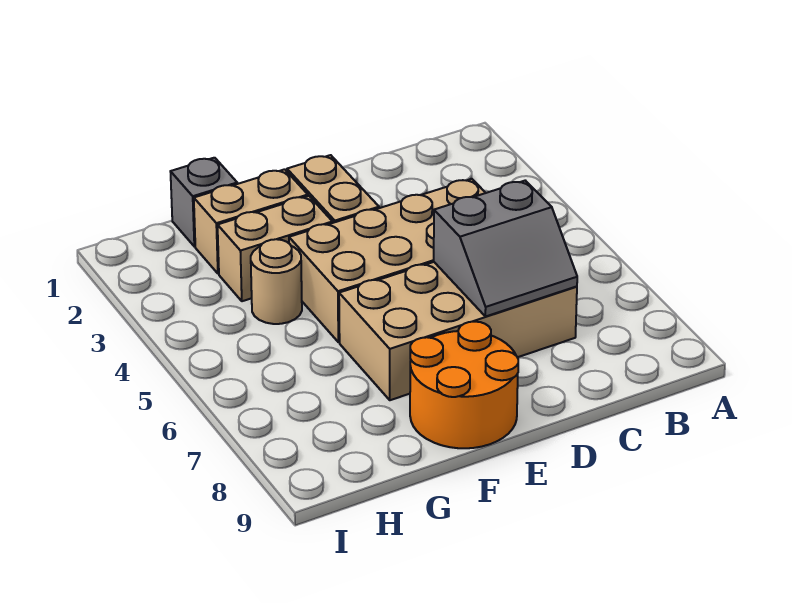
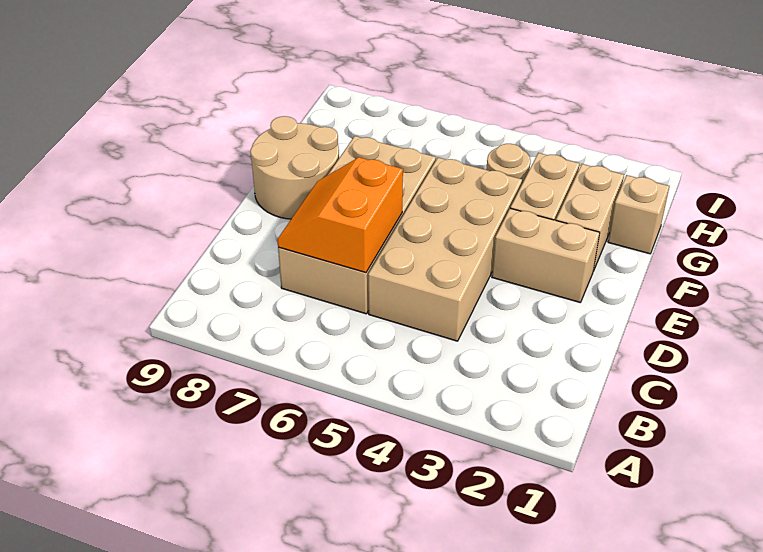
grey 2x2 slope [434,181,577,317] -> orange 2x2 slope [277,157,403,273]
orange 2x2 round brick [410,322,518,448] -> tan 2x2 round brick [250,116,339,219]
grey 1x1 brick [170,158,237,247] -> tan 1x1 brick [608,175,669,254]

